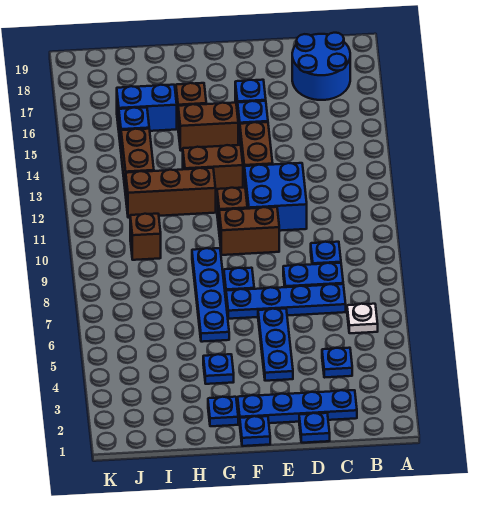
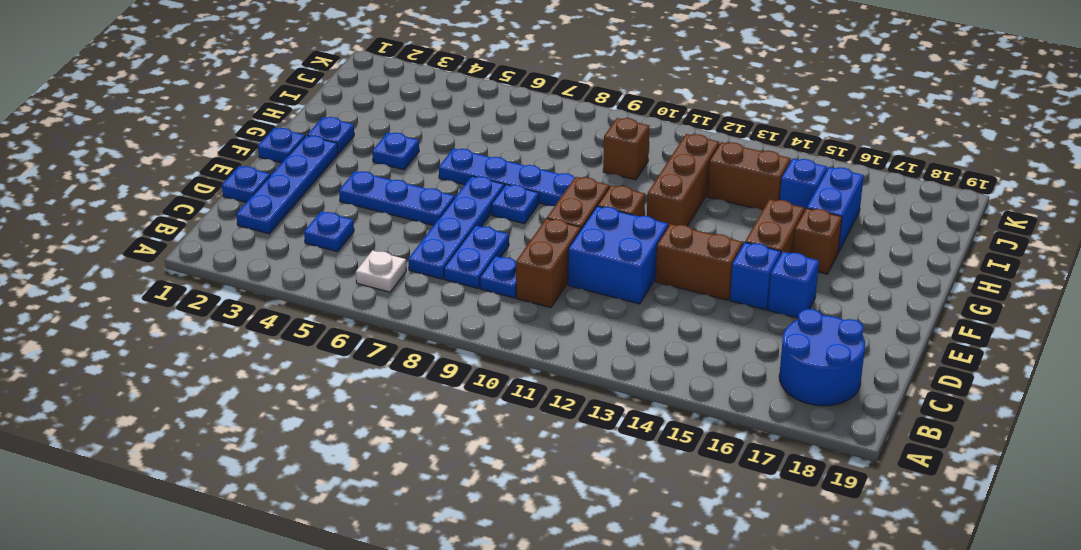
brown 1x2 brick [183,145,243,191] -> brown 1x2 brick moved to [516,218,581,308]

